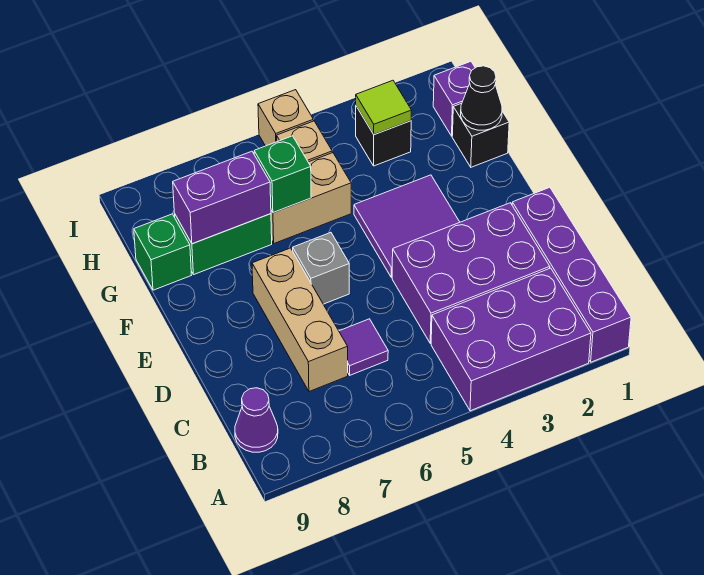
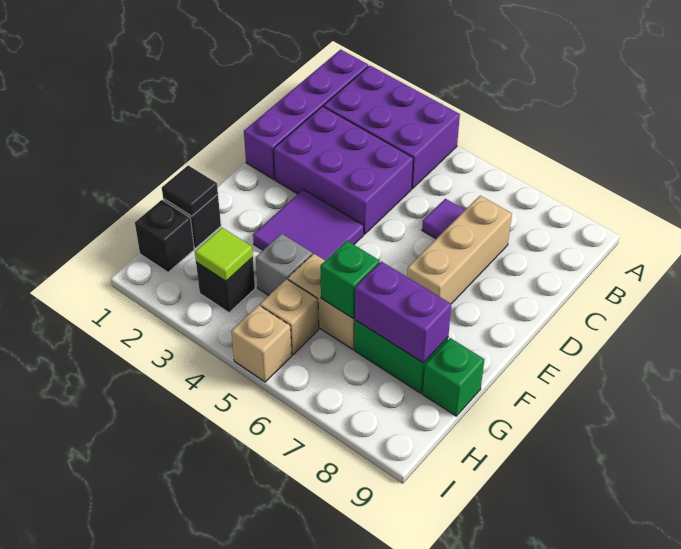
purple 1x1 cone [235,388,278,452] -> none
grey 1x1 brick [293,233,349,304] -> grey 1x1 brick moved to [256,234,312,295]
black 1x1 cone [461,66,502,130] -> black 1x1 tile [162,166,218,216]
purple 1x1 brick [433,61,475,136] -> black 1x1 brick [135,200,194,272]

